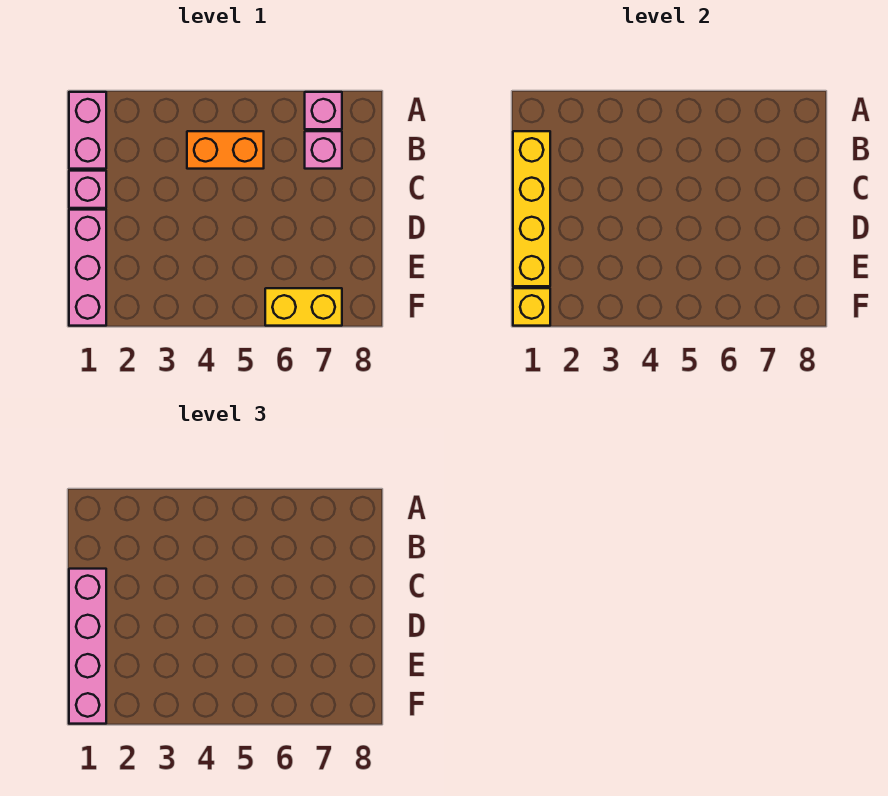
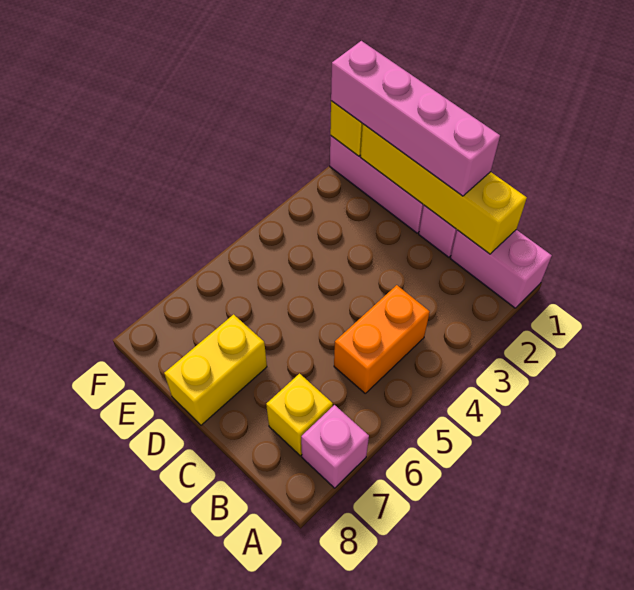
pink 1x1 brick [305,131,342,169] -> yellow 1x1 brick [266,374,333,456]
yellow 1x2 brick [265,288,342,326] -> yellow 1x2 brick moved to [164,314,267,425]

